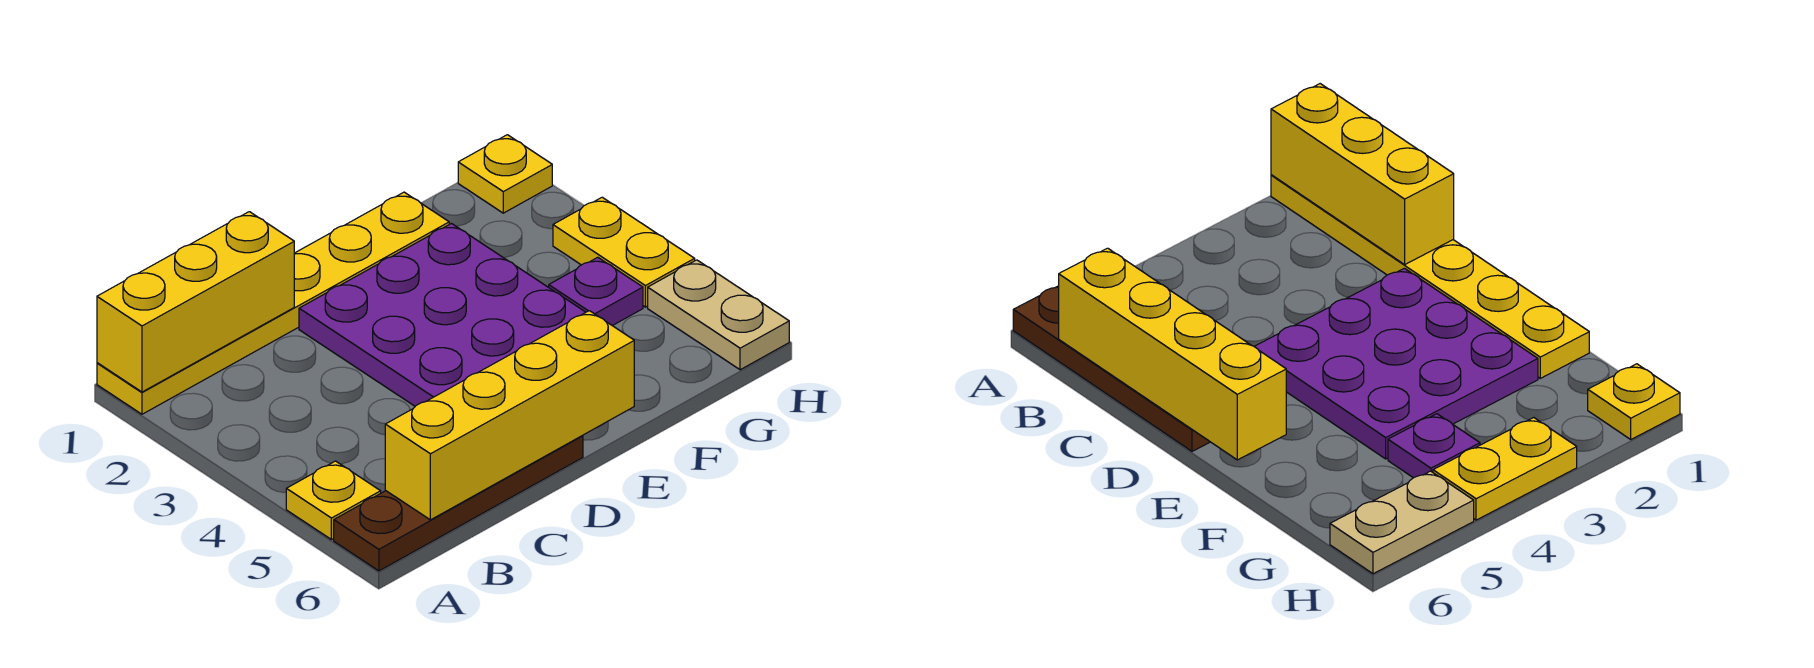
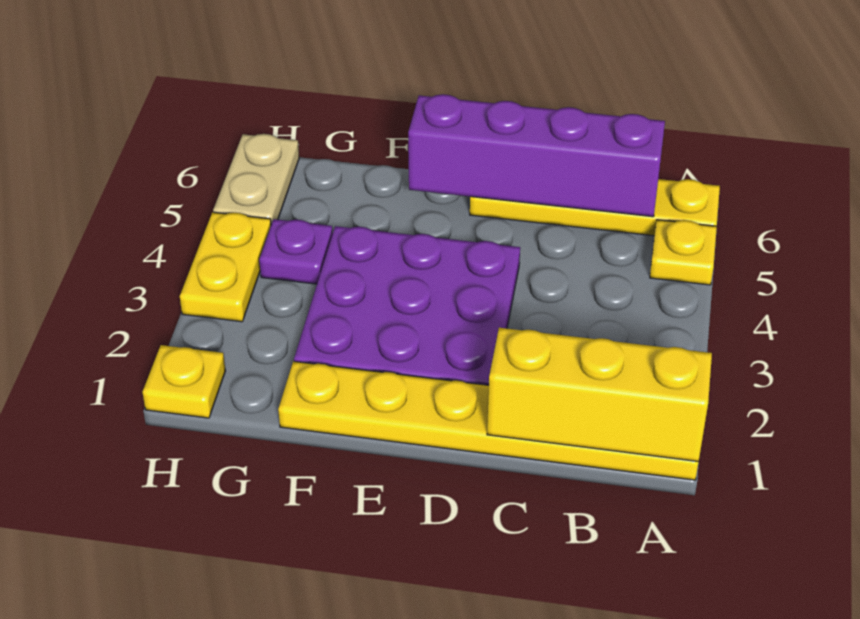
brown 1x4 plate [334,436,583,571] -> yellow 1x4 plate [470,179,720,236]
yellow 1x4 brick [385,311,634,520] -> purple 1x4 brick [408,94,665,217]

